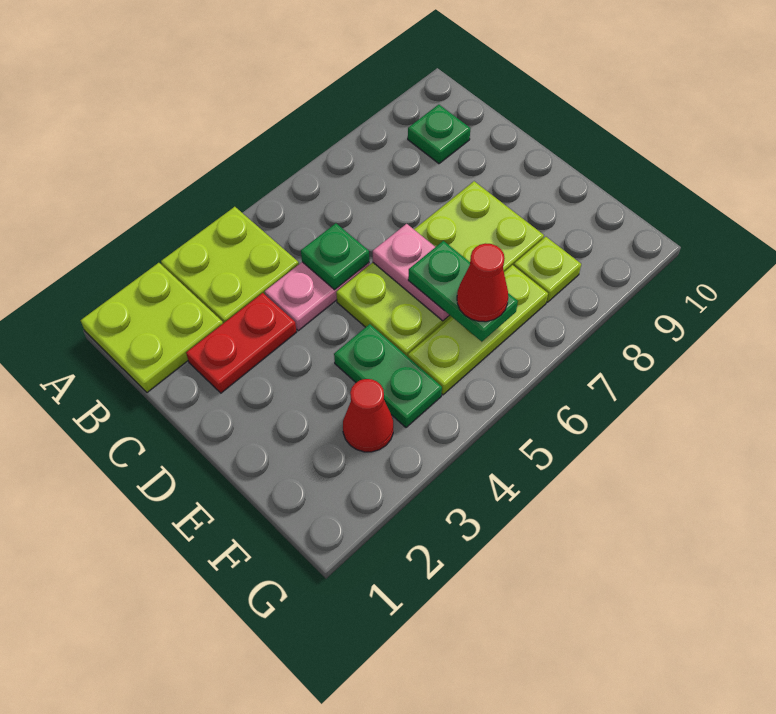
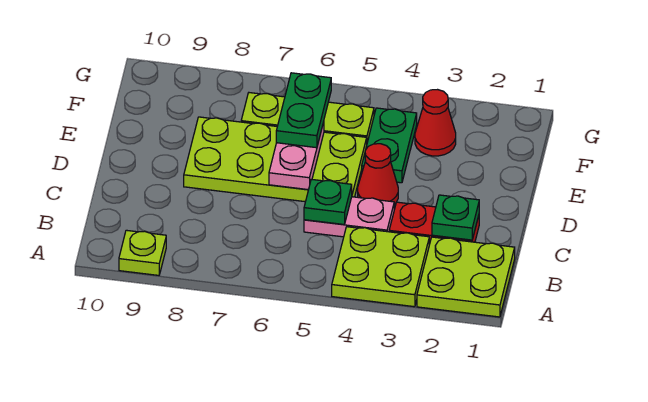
green 1x1 plate [408,105,471,164] -> green 1x1 plate moved to [432,195,479,240]
red 1x1 cone [457,243,508,322] -> red 1x1 cone moved to [358,144,398,204]
lime 1x1 plate [514,237,581,302] -> lime 1x1 plate moved to [119,230,166,275]

